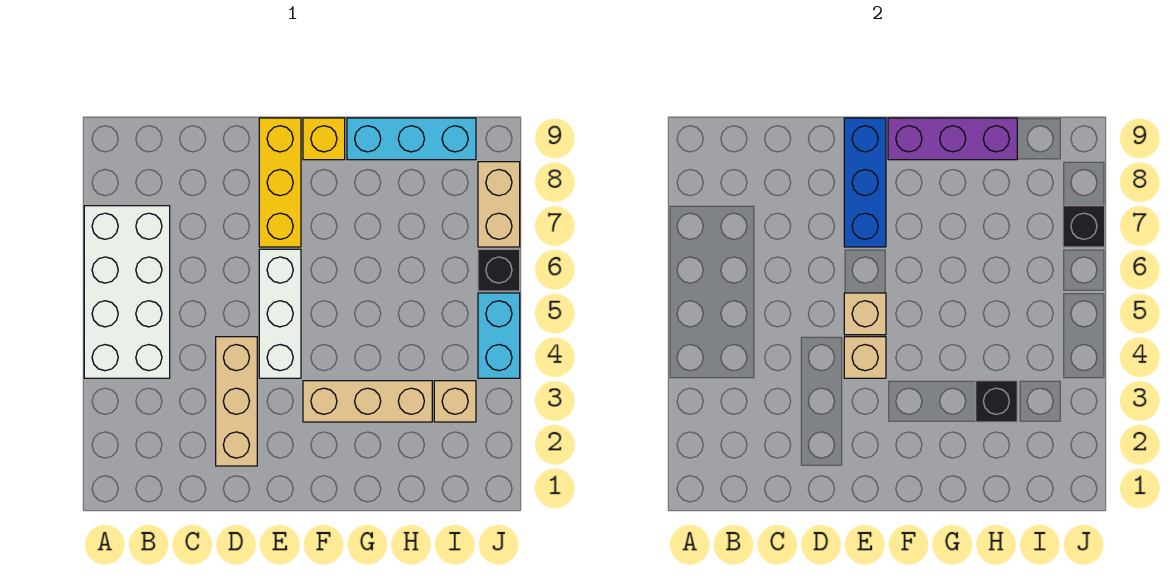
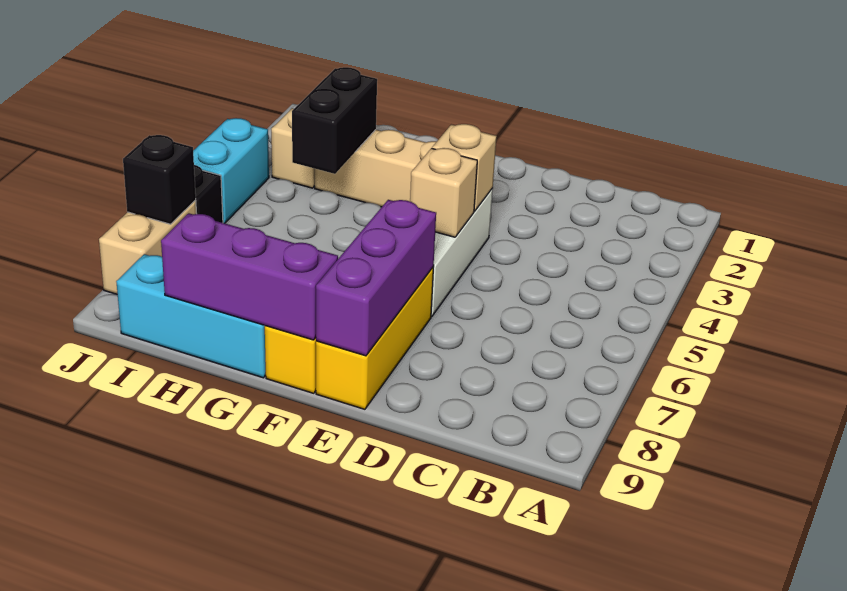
white 2x4 brick [84,206,170,378] -> none
tan 1x3 brick [216,337,257,466] -> none
blue 1x3 brick [844,118,886,247] -> purple 1x3 brick [316,200,436,356]
black 1x1 brick [976,381,1017,422] -> black 1x2 brick [292,67,377,174]

